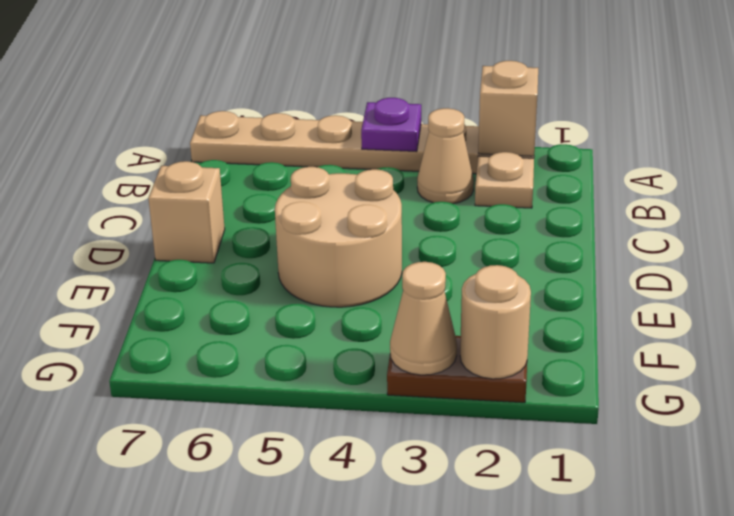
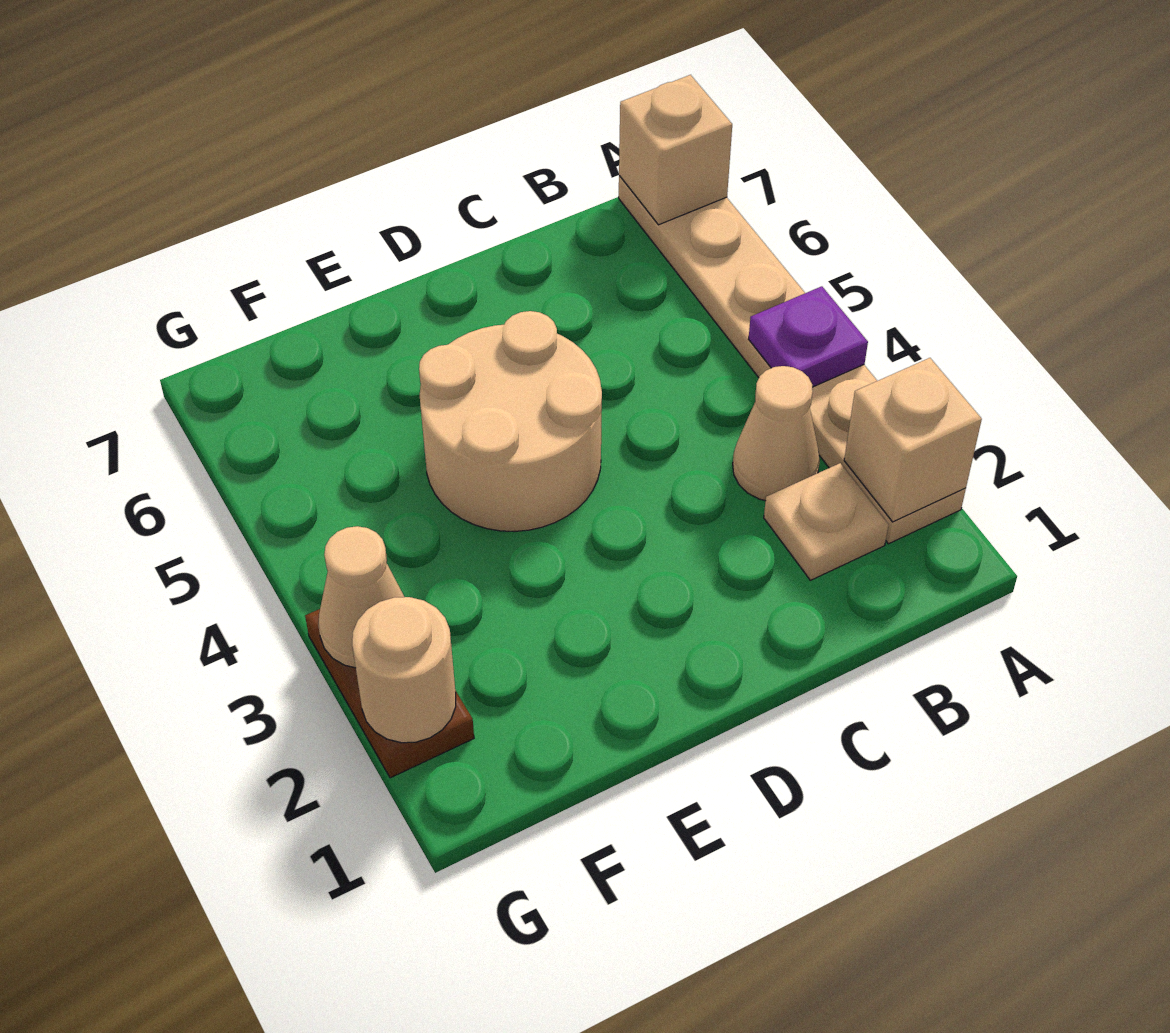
tan 1x1 brick [148,161,225,263] -> tan 1x1 brick moved to [619,75,732,225]

